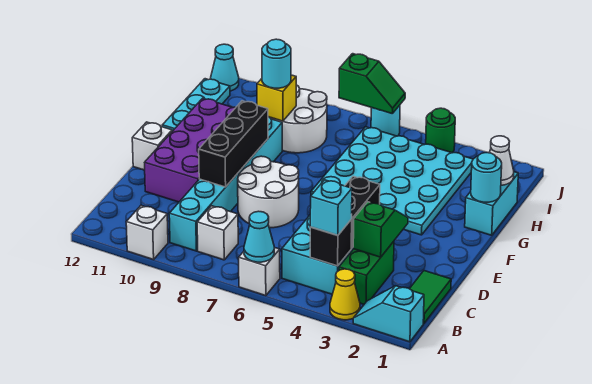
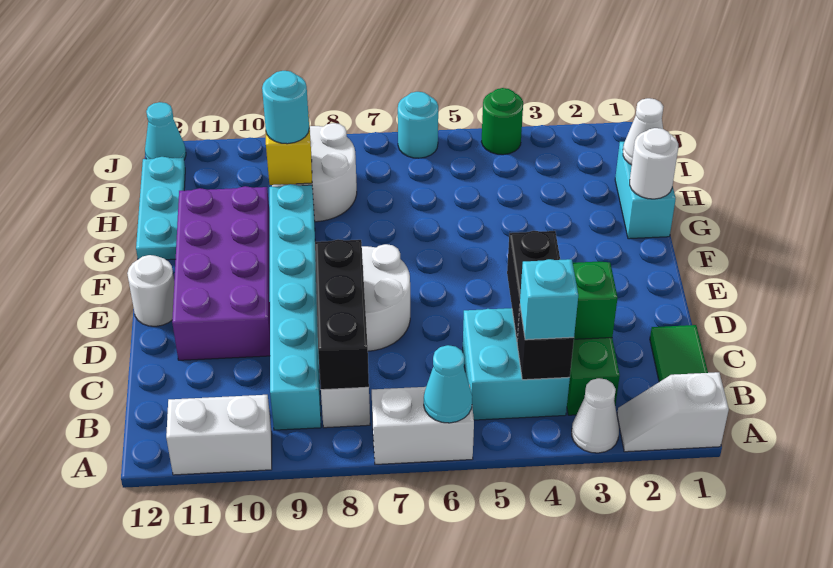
cyan 1x2 slope [353,286,424,342] -> white 1x2 slope [617,372,729,452]
yellow 1x1 cone [330,269,360,320] -> white 1x1 cone [572,378,619,453]
white 1x1 brick [239,247,280,296] -> white 1x2 brick [372,385,474,464]
white 1x1 brick [126,205,168,260] -> white 1x2 brick [166,395,272,475]
black 1x3 brick [199,101,268,187] -> black 1x3 brick moved to [315,239,369,390]
white 1x1 brick [132,122,172,170] -> white 1x1 round brick [127,255,174,326]
cyan 4x4 plate [311,127,473,235] -> none
cyan 1x1 round brick [471,153,502,202] -> white 1x1 round brick [630,128,678,199]
green 1x2 slope [339,54,405,113] -> none

